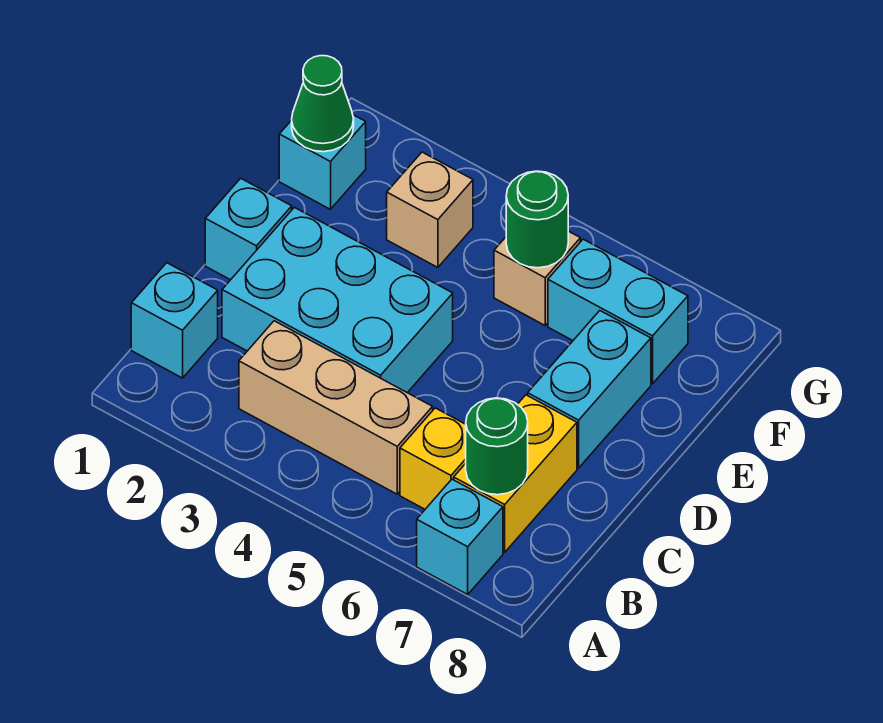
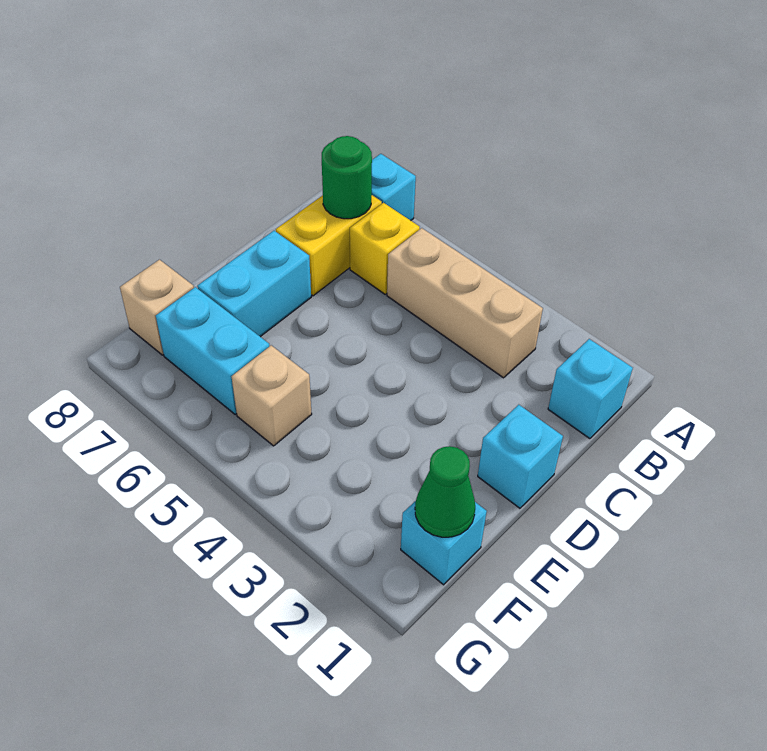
cyan 2x3 brick [222,207,453,393] -> none
tan 1x1 brick [387,152,473,267] -> tan 1x1 brick moved to [120,260,194,355]
green 1x1 round brick [506,171,568,268] -> none

